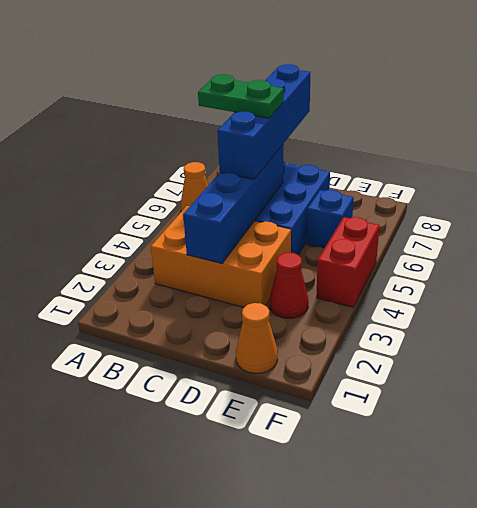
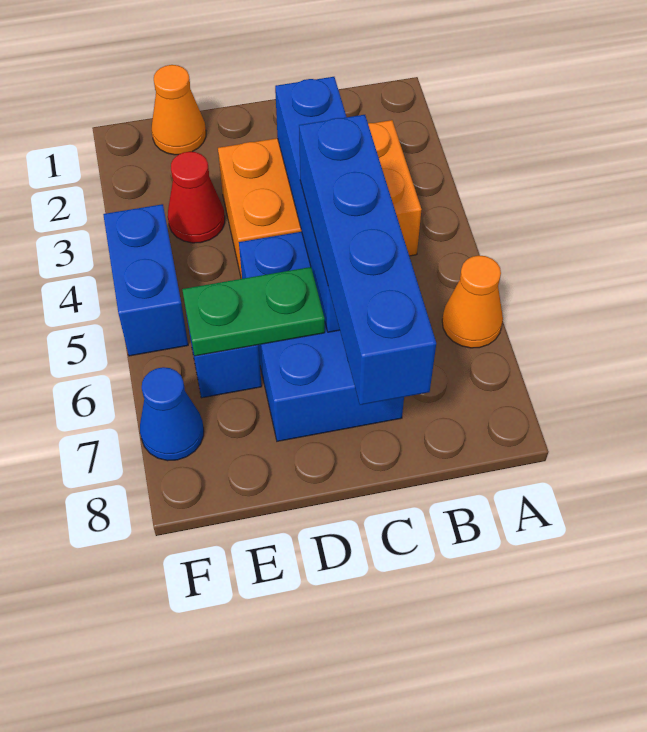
green 1x2 plate [198,74,284,118] -> green 1x2 plate moved to [182,267,325,356]
red 1x2 brick [316,217,380,307] -> blue 1x2 brick [103,204,188,356]
none -> blue 1x1 cone [140,367,204,461]

